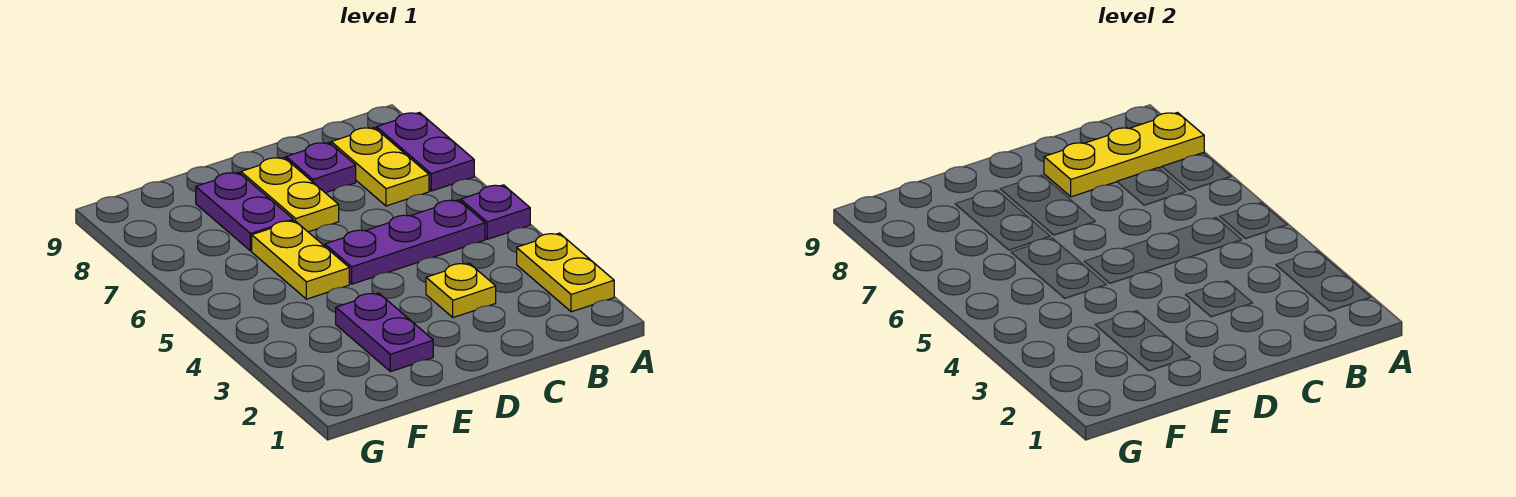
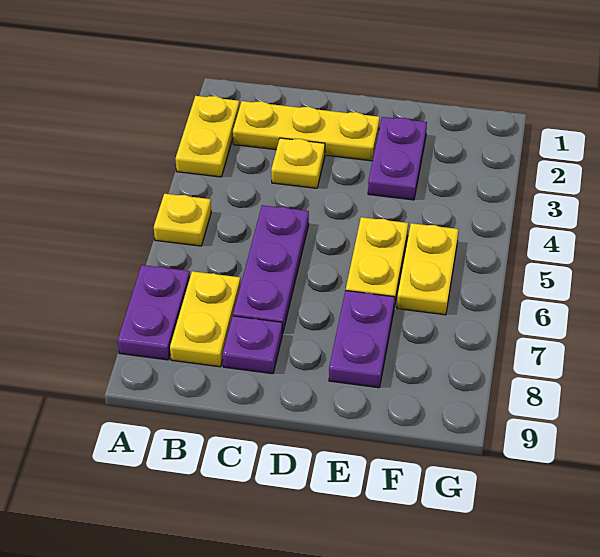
purple 1x1 plate [461,185,530,239] -> yellow 1x1 plate [154,194,211,246]
yellow 1x3 plate [1044,113,1204,197] -> yellow 1x3 plate moved to [233,101,380,161]
purple 1x3 plate [325,200,485,284] -> purple 1x3 plate turned to [233,205,309,334]
yellow 1x2 plate [241,157,339,232] -> yellow 1x2 plate moved to [397,223,459,315]

